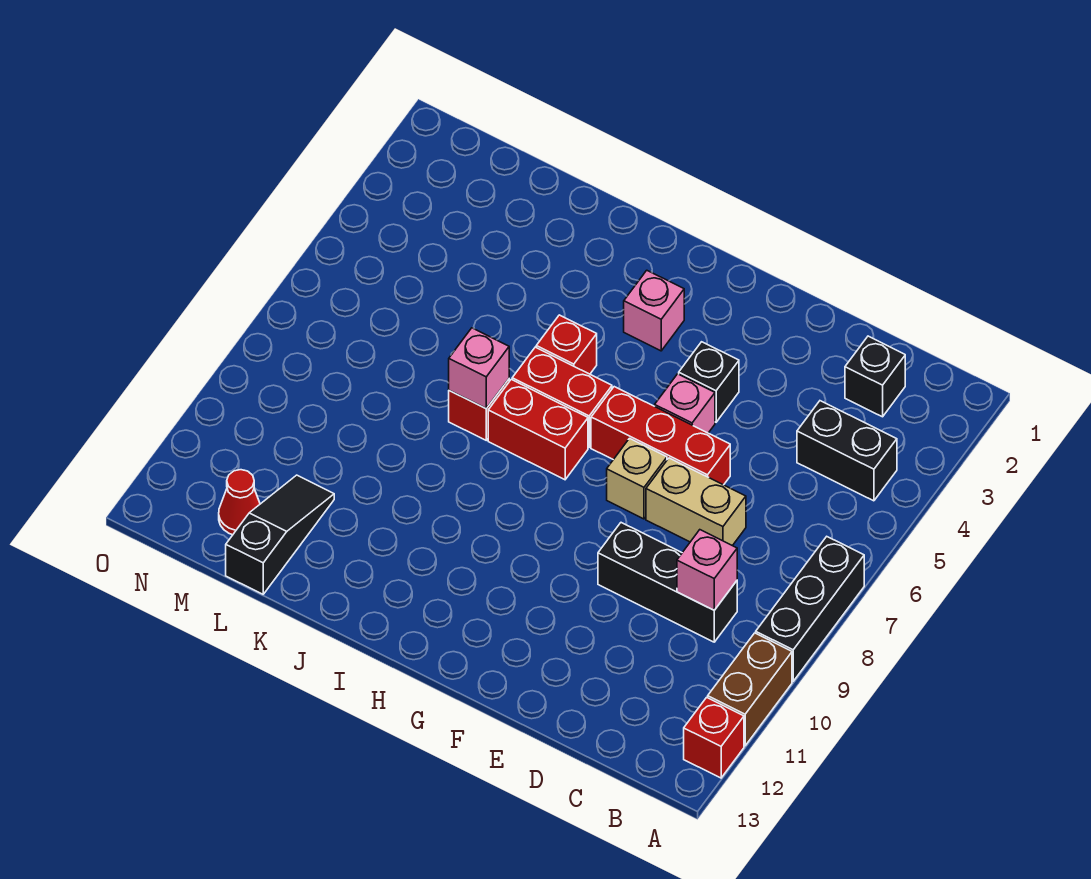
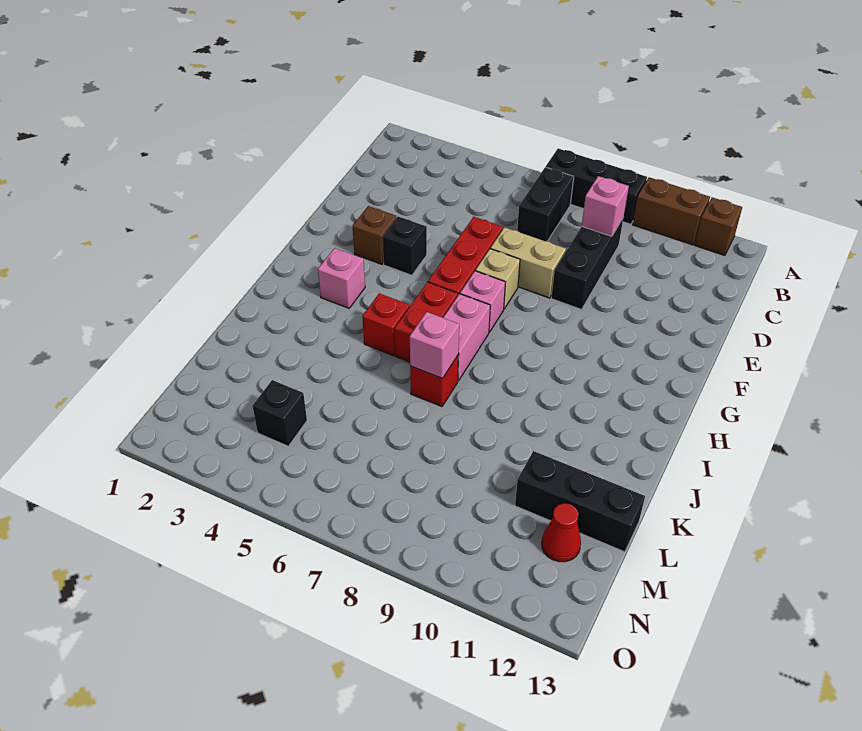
red 1x1 brick [684,697,744,778] -> brown 1x1 brick [695,197,742,256]
black 1x2 brick [797,401,897,501] -> black 1x2 brick moved to [517,167,574,241]
black 1x1 brick [845,336,905,417] -> black 1x1 brick moved to [253,380,307,446]
tan 1x2 brick [646,458,746,546] -> tan 1x2 brick turned to [491,227,566,298]
none -> brown 1x1 brick [353,206,396,264]
pink 1x1 brick [655,374,715,433] -> pink 1x1 brick moved to [460,271,505,332]
red 1x2 brick [488,379,588,480] -> pink 1x2 brick [443,294,490,381]
black 1x3 slope [226,475,334,594] -> black 1x3 brick [515,451,645,552]

